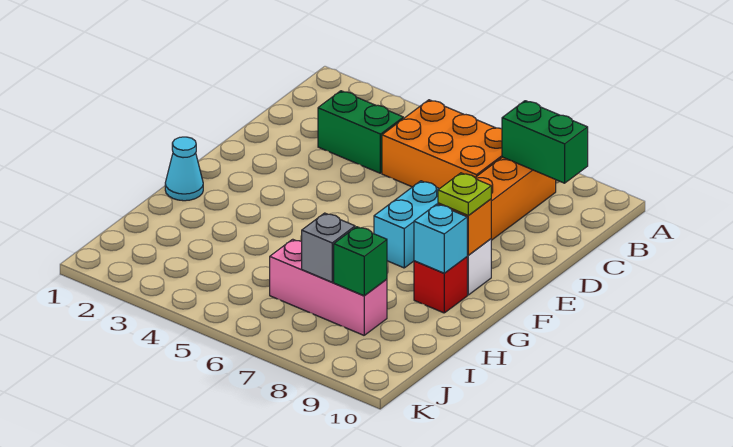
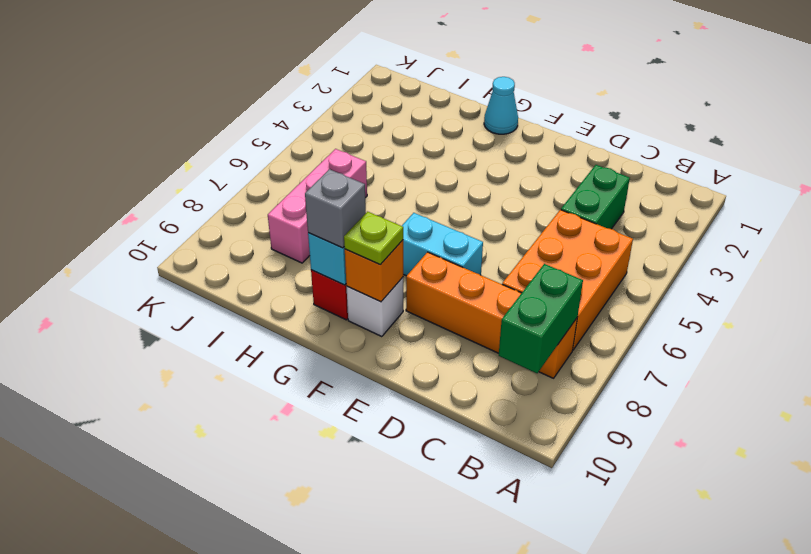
grey 1x1 brick [302,213,355,282] -> grey 1x1 brick moved to [305,169,366,248]
green 1x1 brick [334,227,387,296] -> none

